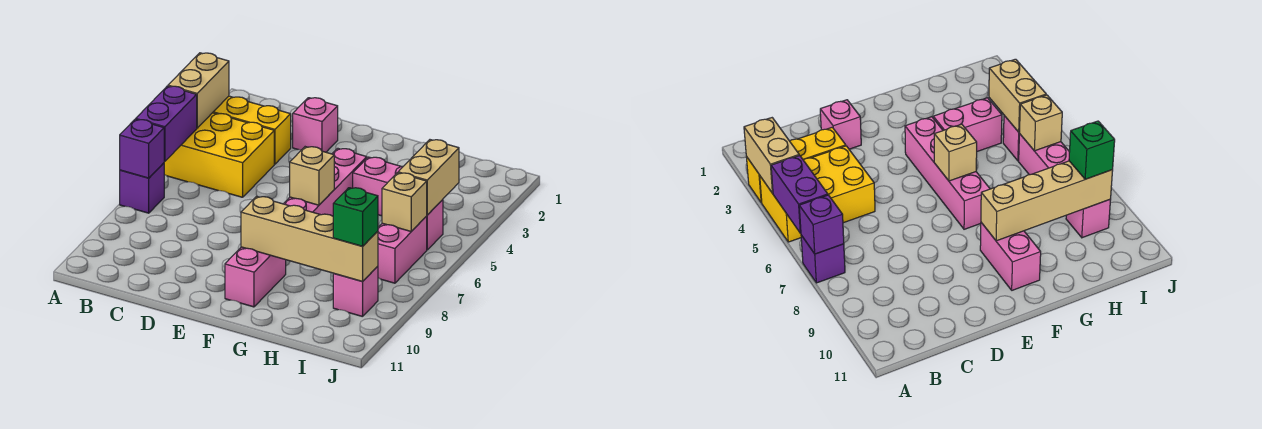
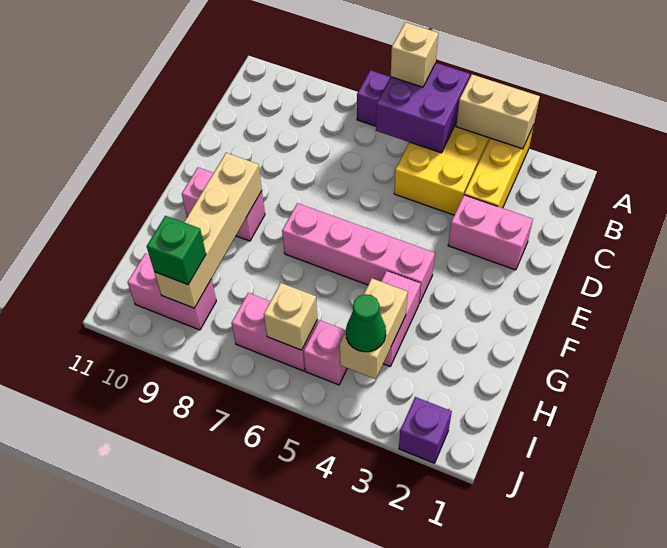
purple 1x2 brick [136,86,197,161] -> purple 2x2 brick [376,63,470,153]
purple 1x1 brick [120,119,164,178] -> purple 1x1 brick moved to [399,397,452,463]
pink 1x1 brick [293,98,338,152] -> pink 1x2 brick [448,195,533,270]
tan 1x1 brick [290,147,334,205] -> tan 1x1 brick moved to [391,22,438,87]
tan 1x2 brick [398,140,459,215] -> tan 1x2 brick turned to [340,278,408,379]
none -> green 1x1 cone [346,294,386,352]
pink 1x1 brick [333,266,378,317] -> pink 1x2 brick [128,253,216,330]

